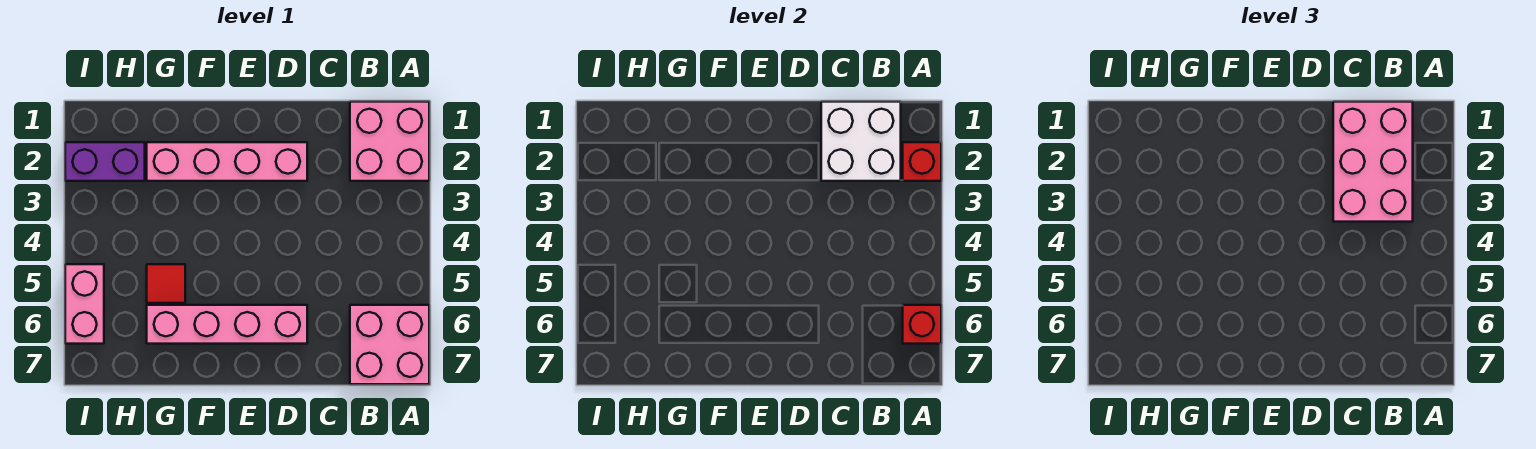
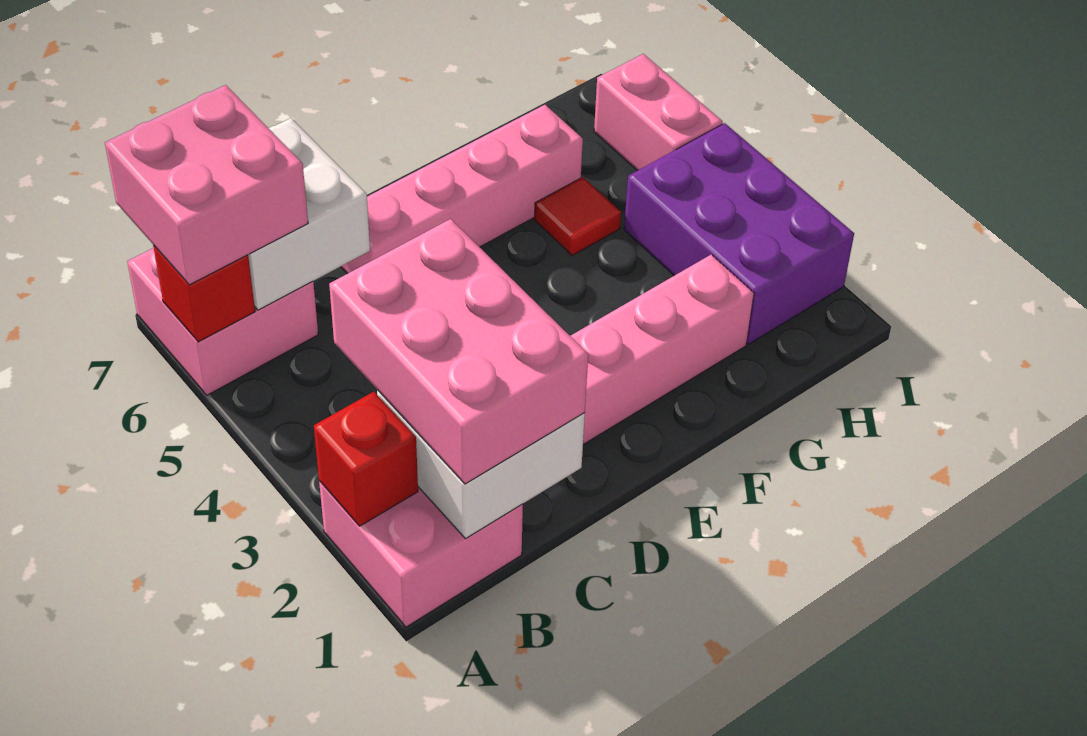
none -> pink 2x2 brick [105,85,308,285]
none -> white 2x2 brick [248,118,370,310]
purple 1x2 brick [65,142,145,181] -> purple 2x3 brick [624,123,854,344]

